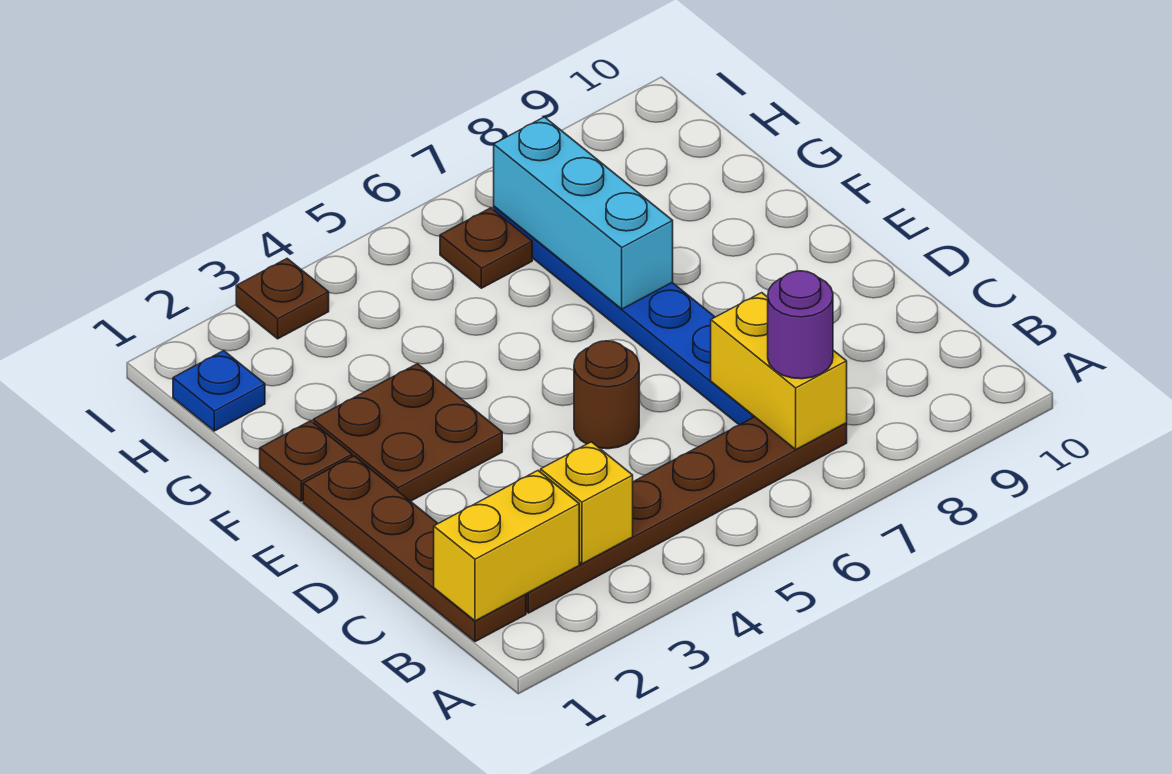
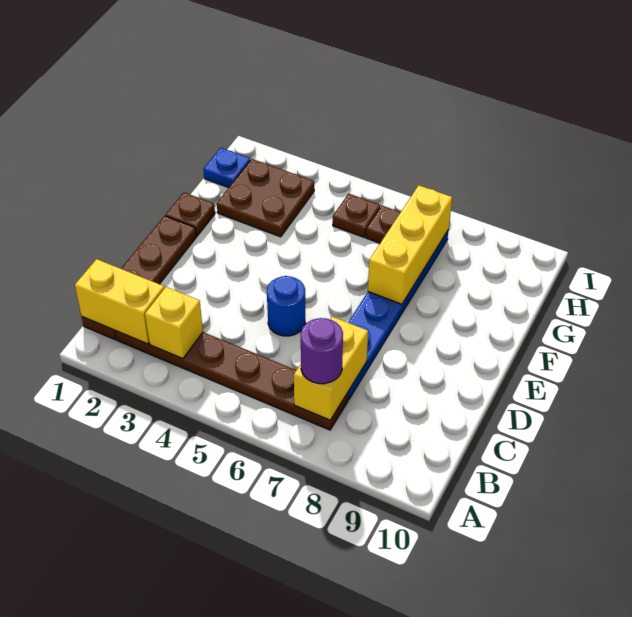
brown 1x1 round brick [574,341,639,449] -> blue 1x1 round brick [267,276,305,336]
brown 2x2 plate [313,364,502,501] -> brown 2x2 plate moved to [217,159,314,237]
cyan 1x3 brick [494,117,673,309] -> yellow 1x3 brick [368,185,452,304]
brown 1x1 plate [236,259,329,339] -> brown 1x1 plate moved to [333,194,380,237]

